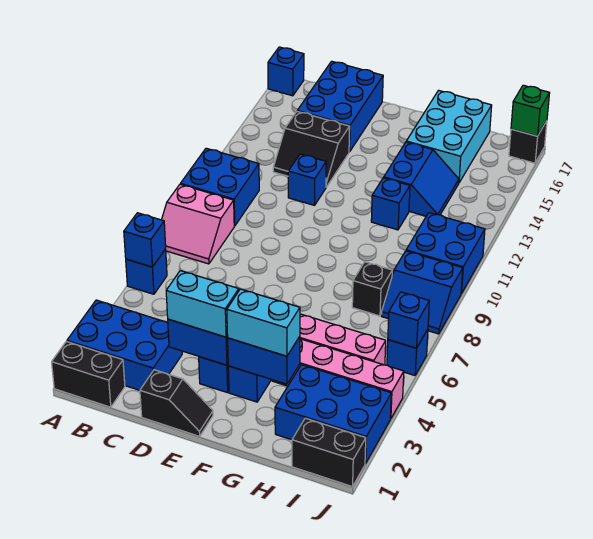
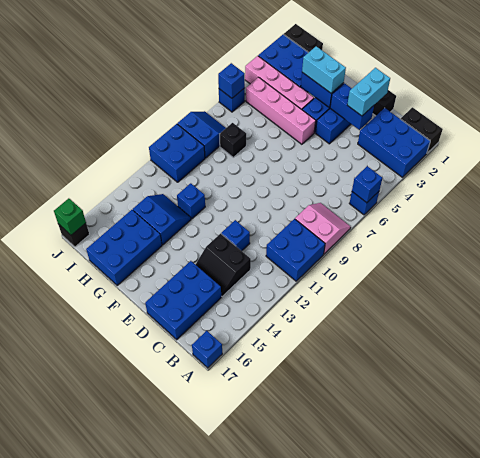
black 2x2 slope [273,112,350,187] -> black 2x2 slope turned to [195,234,251,297]
cyan 1x2 brick [166,271,239,337] -> cyan 1x2 brick turned to [347,68,390,116]
blue 2x2 slope [384,142,459,216] -> blue 2x2 slope turned to [133,194,191,245]
cyan 2x3 brick [406,90,492,183] -> blue 2x3 brick [86,210,162,286]

